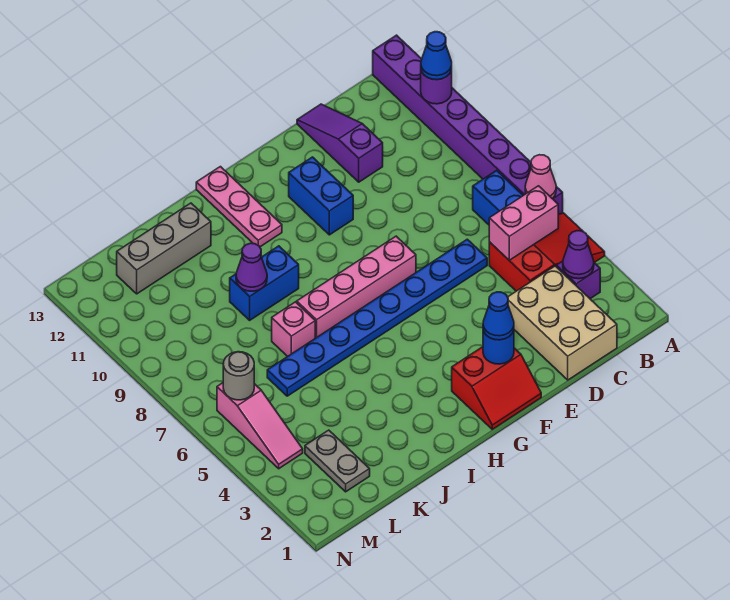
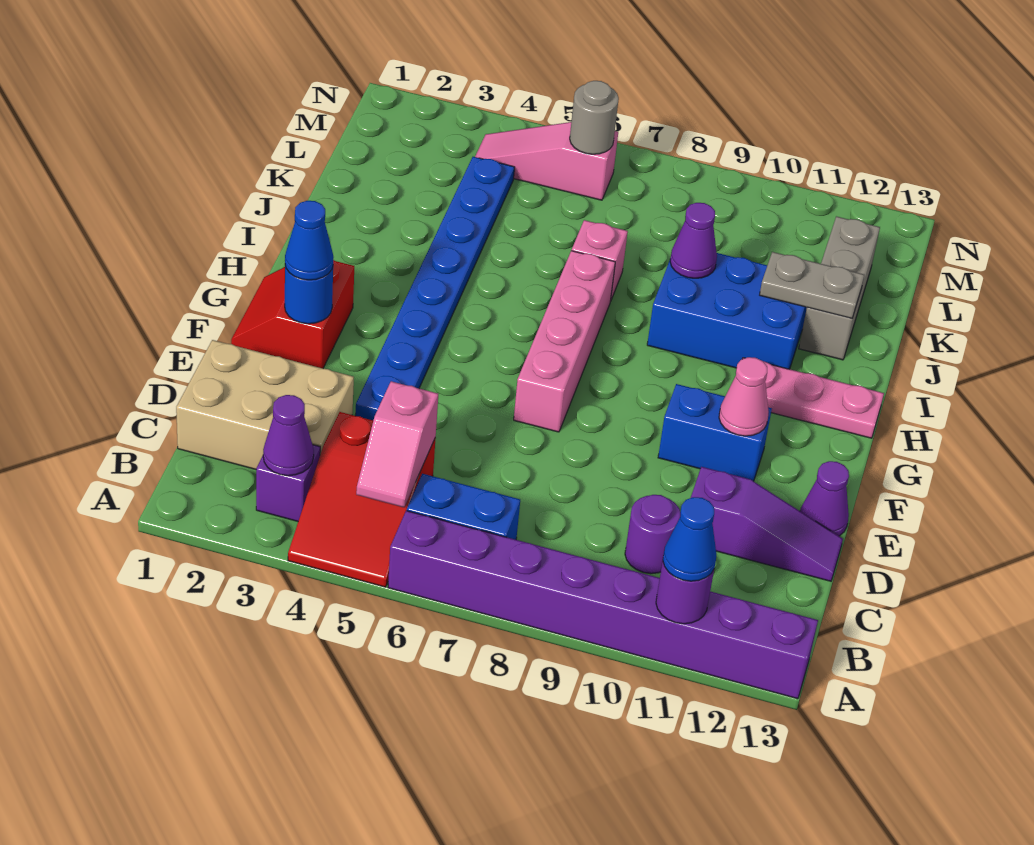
pink 1x1 cone [525,155,556,198] -> pink 1x1 cone moved to [719,357,769,436]
pink 1x2 brick [489,186,558,260] -> pink 1x2 slope [356,381,438,507]
none -> purple 1x1 round brick [625,495,680,574]
blue 1x8 plate [267,239,487,396] -> blue 1x8 plate moved to [355,157,515,420]
none -> purple 1x1 cone [800,461,849,536]
blue 1x2 brick [230,246,299,320] -> blue 2x3 brick [647,253,807,369]
grey 1x2 plate [305,430,370,492] -> grey 1x2 plate moved to [760,252,864,318]

